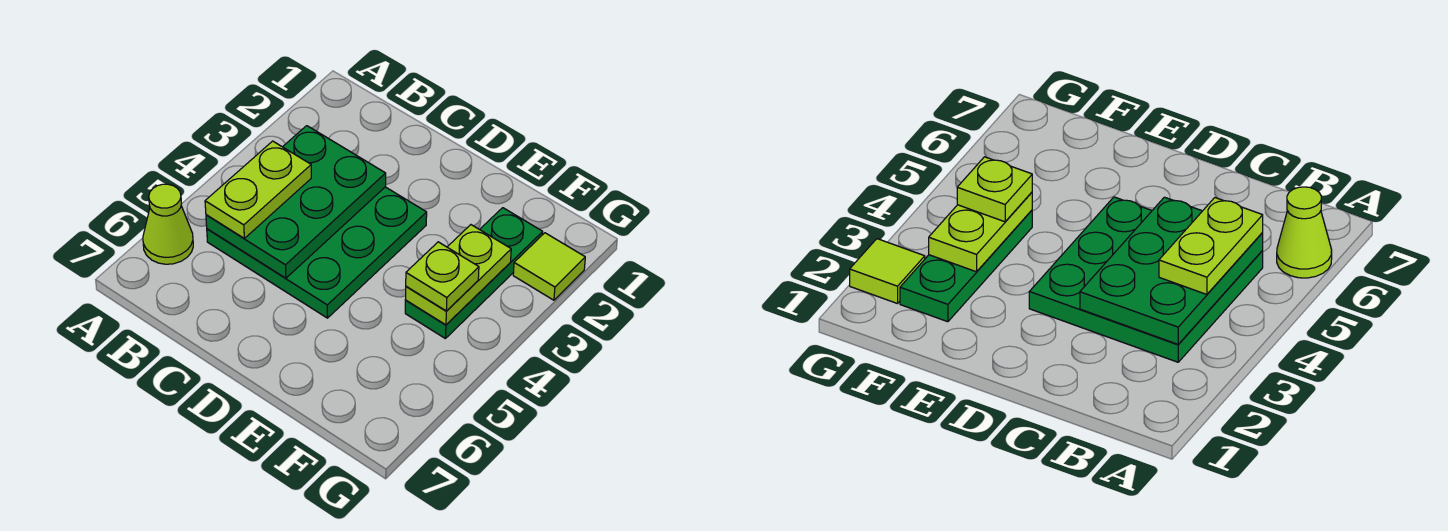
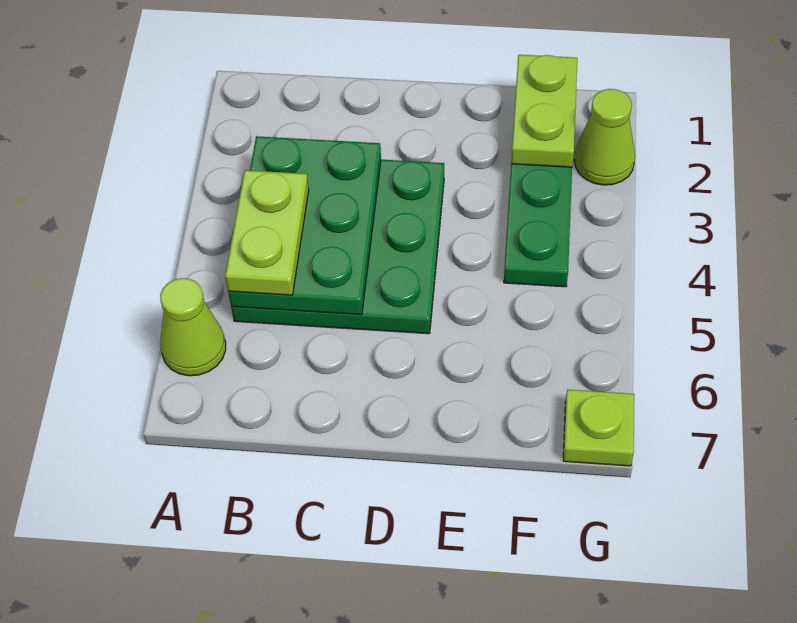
lime 1x2 plate [405,225,511,325] -> lime 1x2 plate moved to [511,55,577,167]
lime 1x1 plate [406,242,479,311] -> lime 1x1 plate moved to [563,390,634,466]
lime 1x1 tile [513,233,585,300] -> lime 1x1 cone [574,89,635,185]

